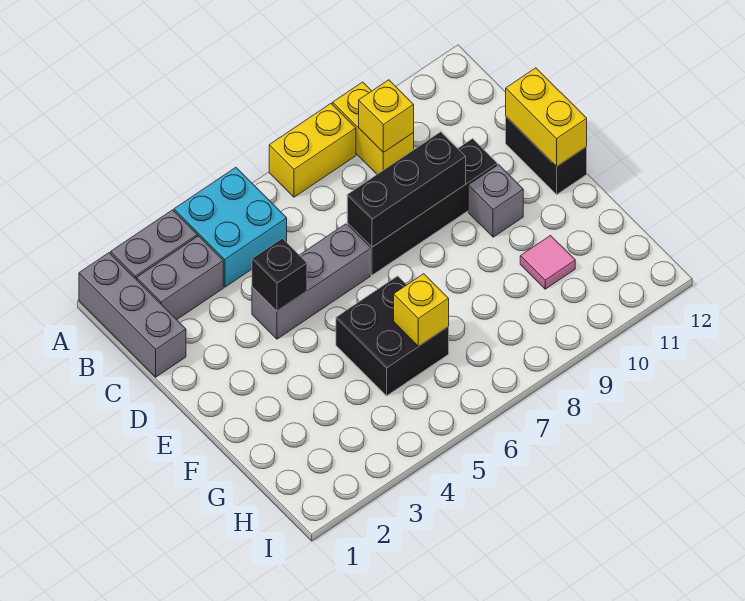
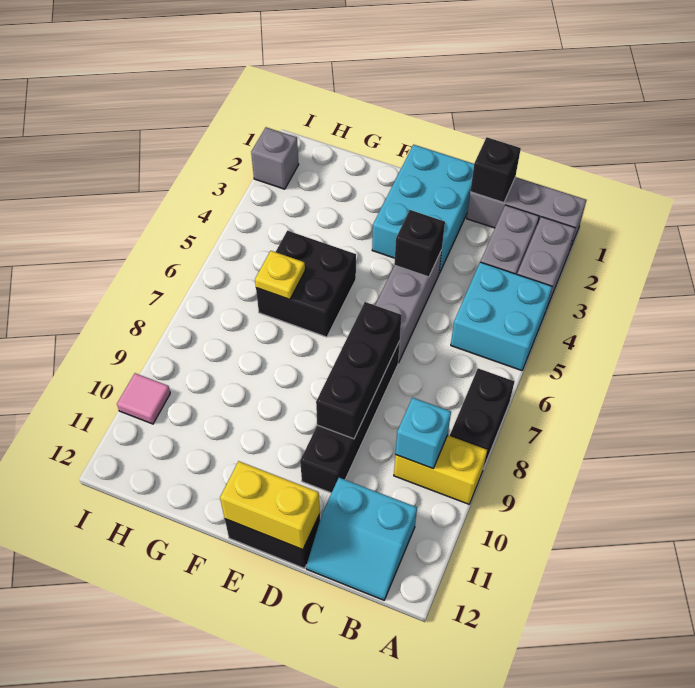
yellow 1x2 brick [269,104,356,197] -> black 1x2 brick [450,368,515,469]
yellow 1x1 brick [359,80,414,153] -> cyan 1x1 brick [395,398,451,468]
none -> cyan 2x2 slope [306,478,417,600]
none -> black 1x1 brick [470,137,521,203]
none -> cyan 2x3 brick [372,145,474,273]
grey 1x1 brick [468,165,523,237] -> grey 1x1 brick moved to [251,127,299,189]
yellow 1x1 brick [394,274,449,346] -> yellow 1x1 plate [255,251,305,300]
pink 1x1 tile [520,236,575,289] -> pink 1x1 tile moved to [117,373,170,424]

